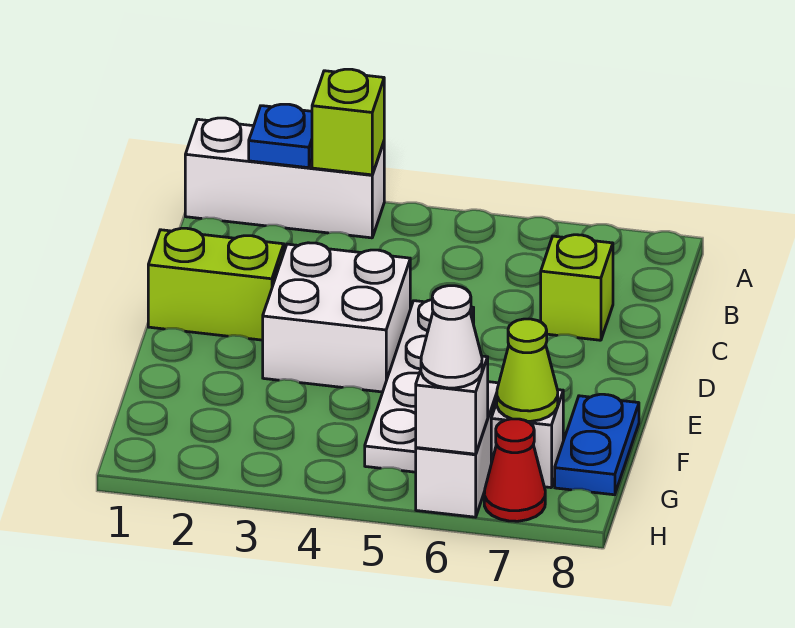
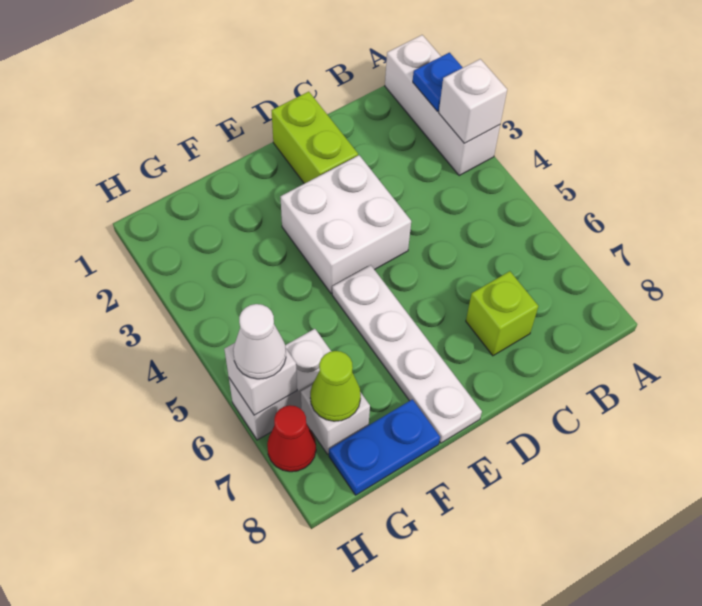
lime 1x1 brick [312,69,384,175] -> white 1x1 brick [439,59,507,143]
white 1x4 plate [365,300,474,472] -> white 1x4 plate turned to [332,265,482,443]

